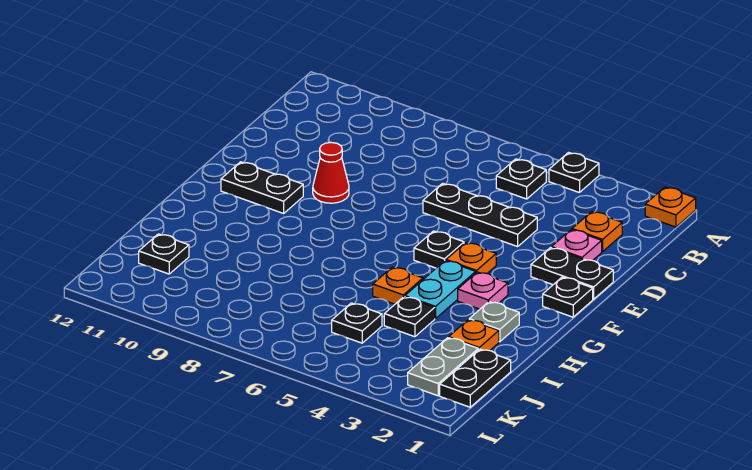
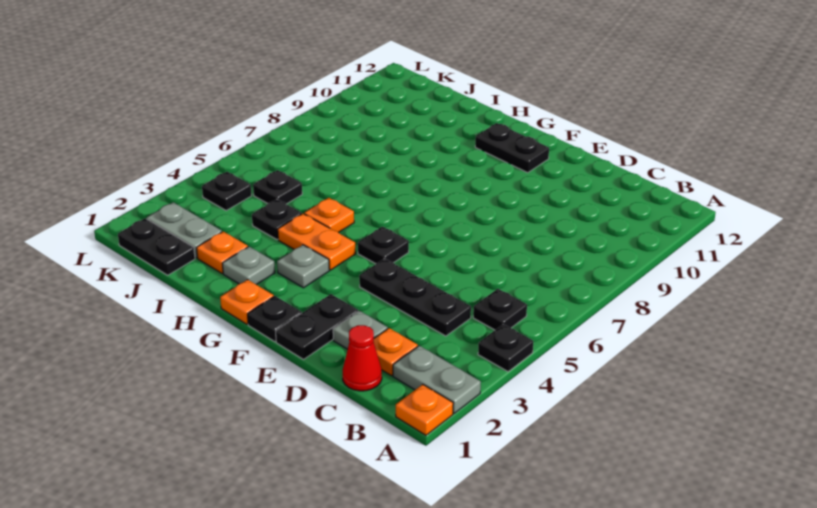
none -> grey 1x2 plate [393,346,481,413]
pink 1x1 plate [552,230,602,261] -> grey 1x1 plate [333,311,388,349]
black 1x3 plate [423,183,537,247] -> black 1x3 plate turned to [359,258,471,336]
red 1x1 cone [313,142,349,203] -> red 1x1 cone moved to [342,325,382,391]
orange 1x1 plate [446,243,496,273] -> orange 1x1 plate moved to [220,280,274,324]
black 1x2 plate [221,162,303,213] -> black 1x2 plate turned to [475,123,549,173]
pink 1x1 plate [458,272,508,309] -> grey 1x1 plate [277,245,329,288]
cyan 1x2 plate [405,261,476,319] -> orange 1x2 plate [278,214,356,270]
black 1x1 plate [139,234,189,274] -> black 1x1 plate moved to [202,172,251,210]

